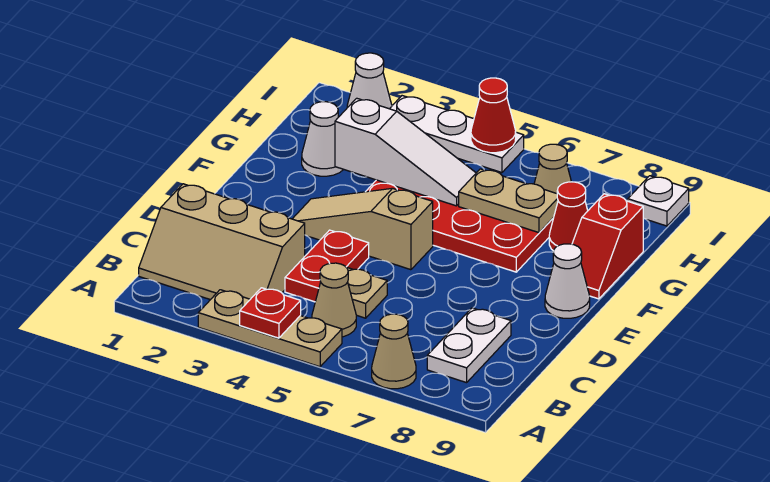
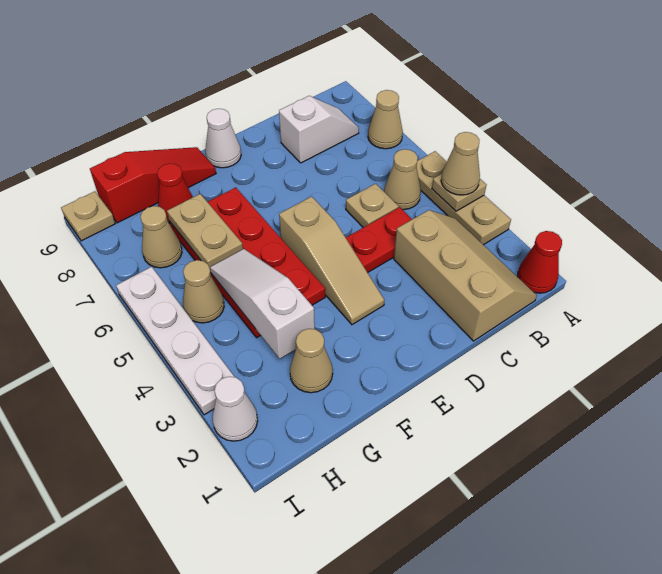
red 1x1 plate [240,288,301,338] -> tan 1x1 plate [432,174,487,211]
none -> tan 1x1 cone [441,132,480,195]
white 1x2 plate [427,308,511,383] -> white 1x2 slope [279,96,359,163]
red 1x2 slope [572,194,643,299] -> red 1x3 slope [90,147,216,223]
white 1x1 cone [302,102,344,176] -> tan 1x1 cone [290,329,333,393]
none -> tan 1x1 cone [183,260,224,323]
white 1x3 plate [390,96,524,173] -> white 1x4 plate [116,267,234,415]
red 1x1 cone [471,78,516,153] -> red 1x1 cone moved to [518,231,562,293]
white 1x1 plate [628,176,689,226] -> tan 1x1 plate [61,191,115,241]

